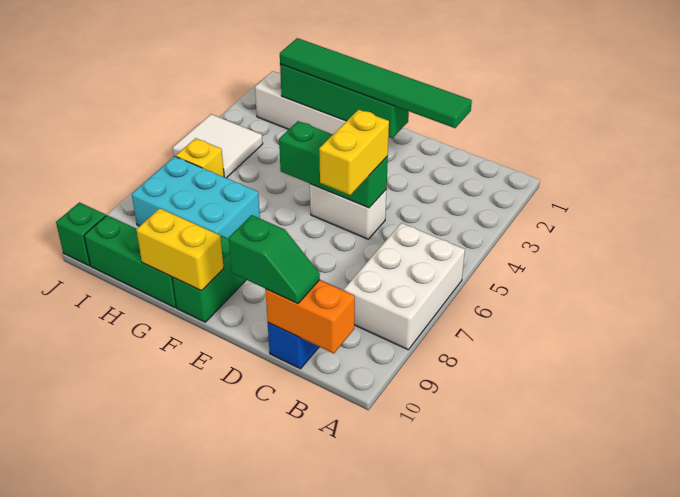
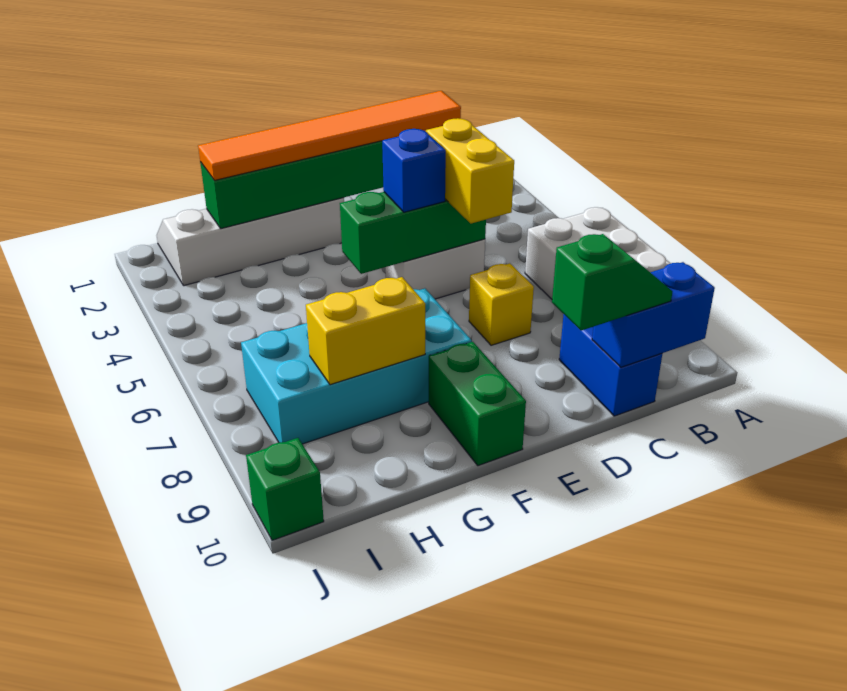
orange 1x2 brick [265,280,355,354] -> blue 1x2 brick [592,262,715,367]
green 1x6 tile [280,38,472,128] -> orange 1x6 tile [198,91,461,180]
none -> blue 1x1 brick [382,129,446,212]
yellow 1x2 brick [136,208,224,291] -> yellow 1x2 brick moved to [306,277,425,385]
cyan 2x3 brick [132,156,260,239] -> cyan 2x4 brick [241,288,472,444]
green 1x3 brick [84,215,176,308] -> none
white 2x2 tile [173,114,263,178] -> none
yellow 1x1 brick [176,138,224,177] -> yellow 1x1 brick moved to [469,263,534,345]

